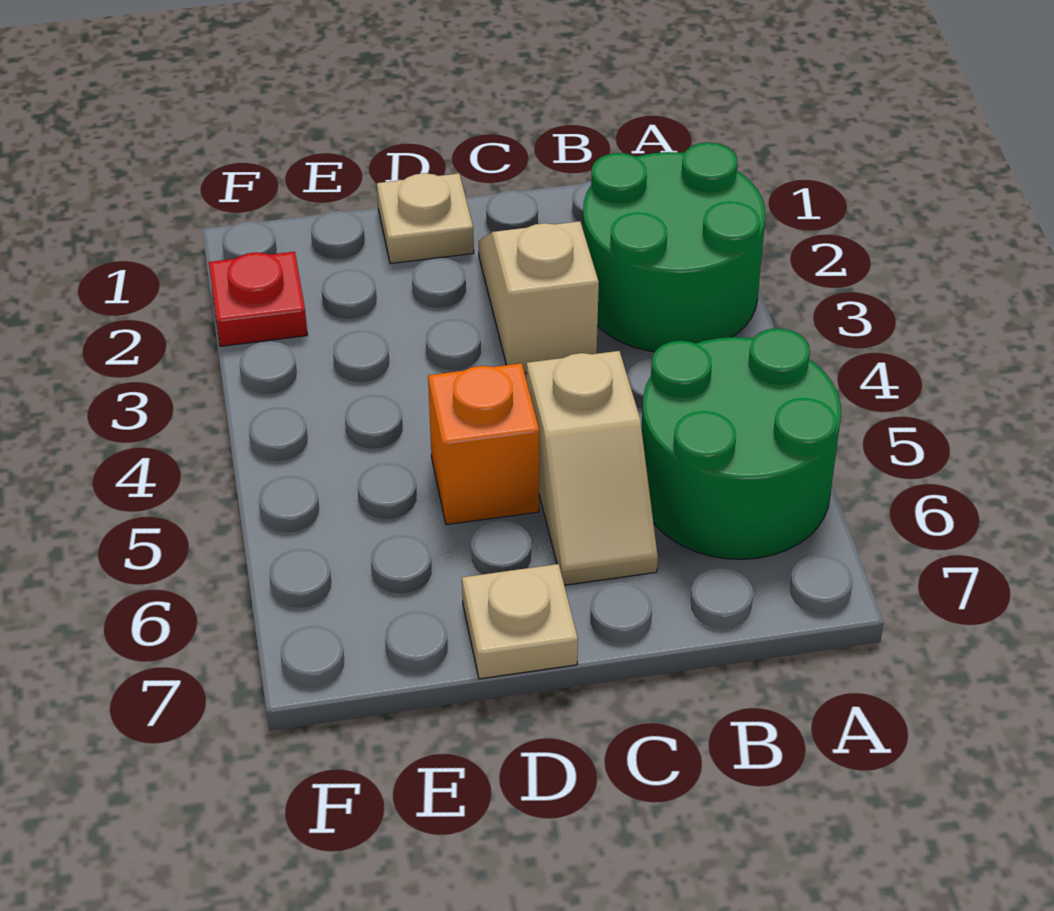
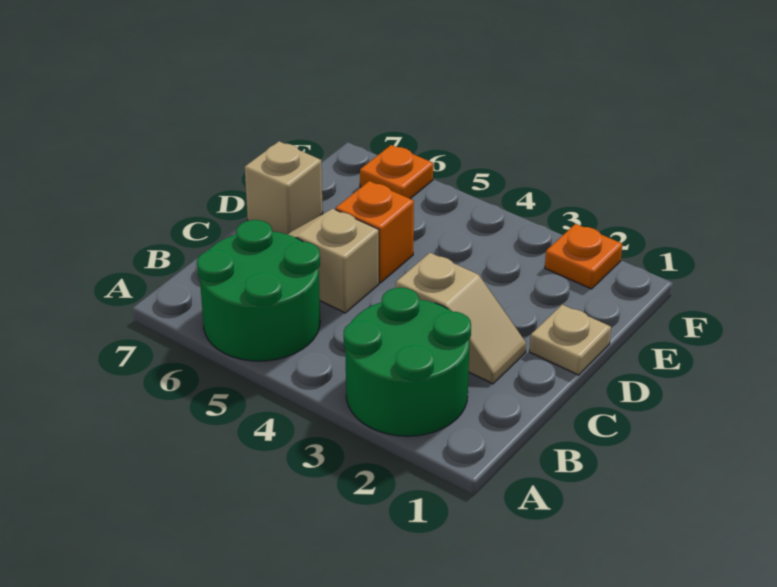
tan 1x1 plate [462,564,578,679] -> tan 1x1 brick [245,141,323,234]
red 1x1 plate [209,252,307,346] -> orange 1x1 plate [545,224,622,289]
none -> orange 1x1 plate [360,145,433,199]

